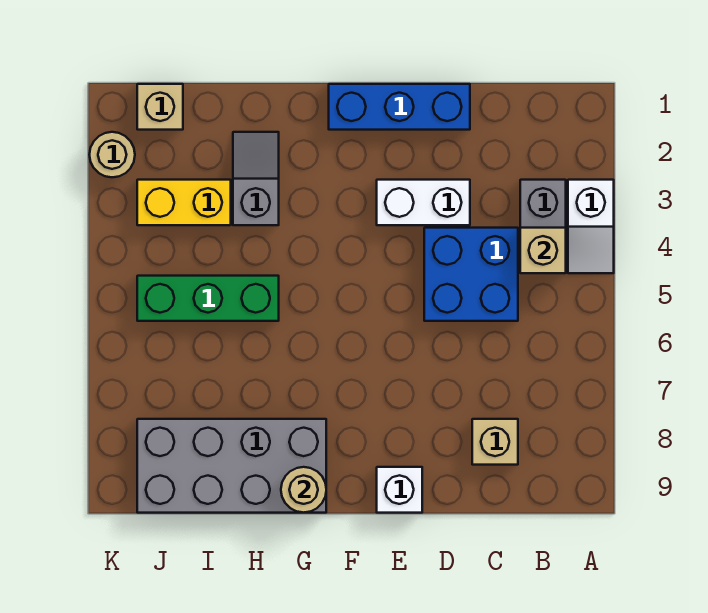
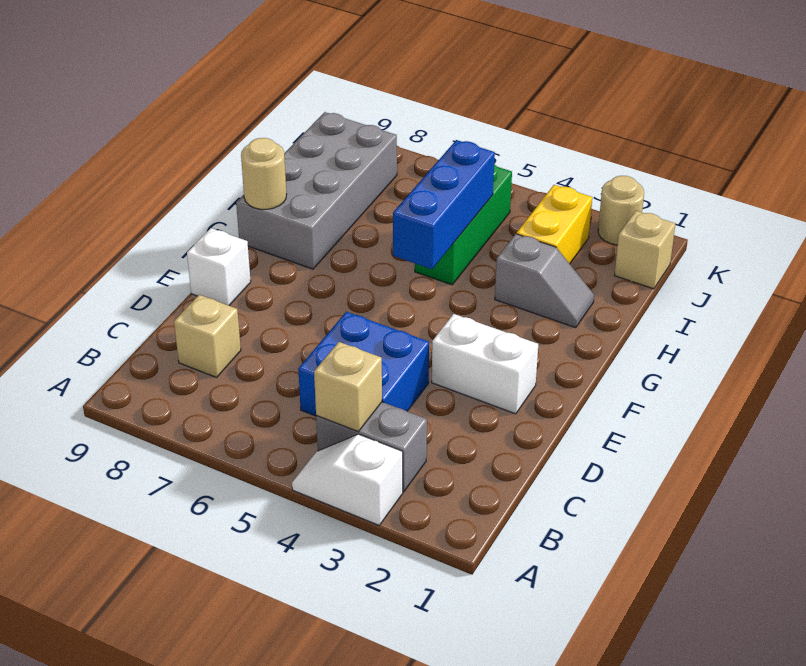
blue 1x3 brick [329,84,470,130] -> blue 1x3 brick moved to [393,140,495,269]
white 1x2 brick [377,180,470,225] -> white 1x2 brick turned to [432,314,538,414]

